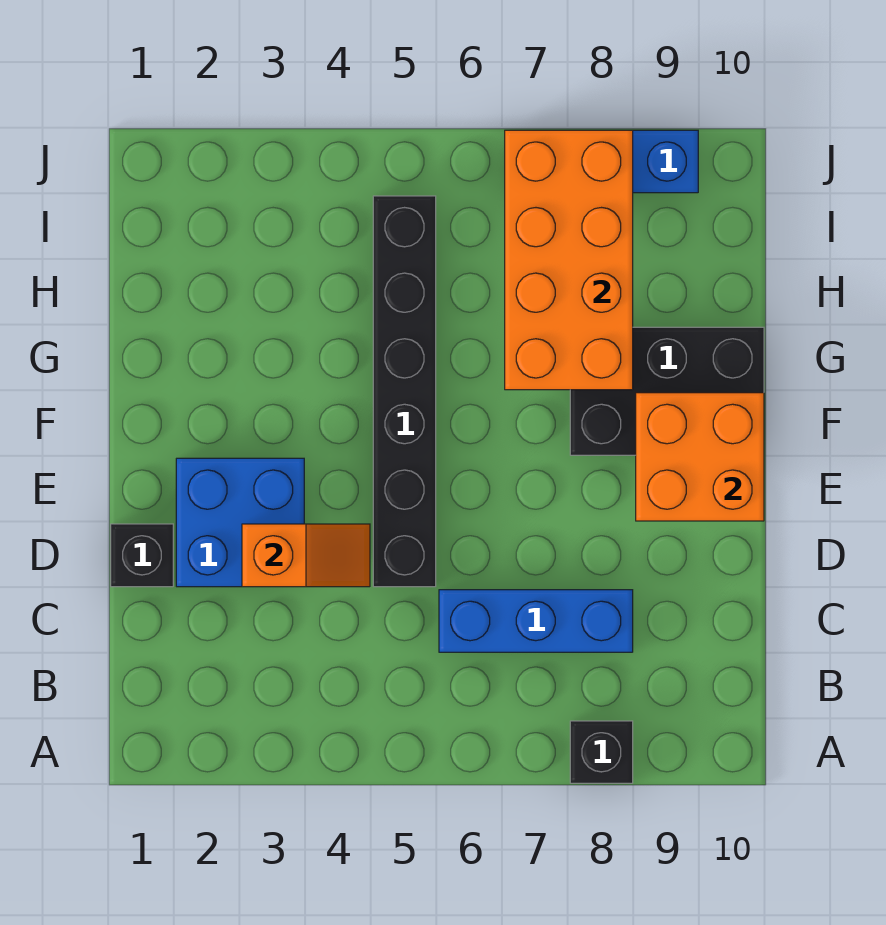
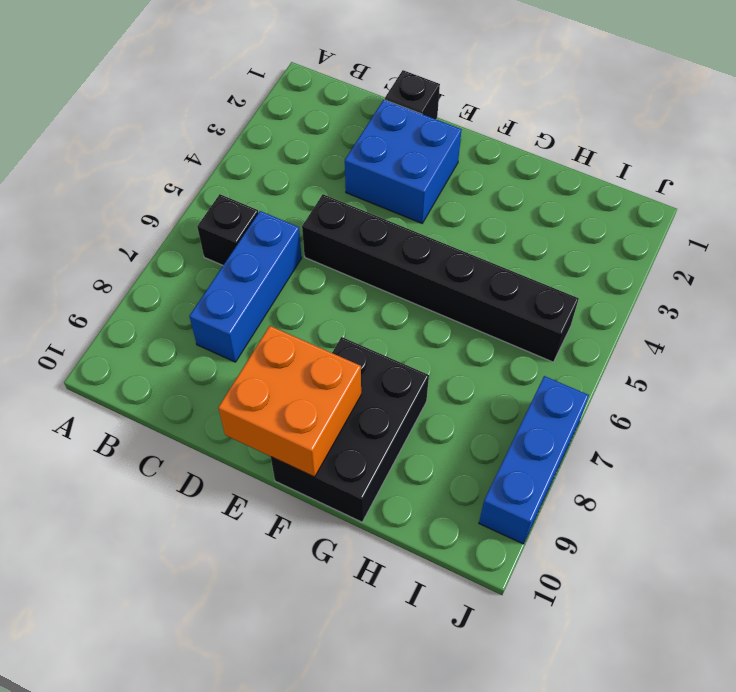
black 1x1 brick [570,721,633,783] -> black 1x1 brick moved to [197,194,258,265]
orange 1x2 slope [242,524,370,587] -> none
orange 2x4 brick [505,130,633,390] -> none

